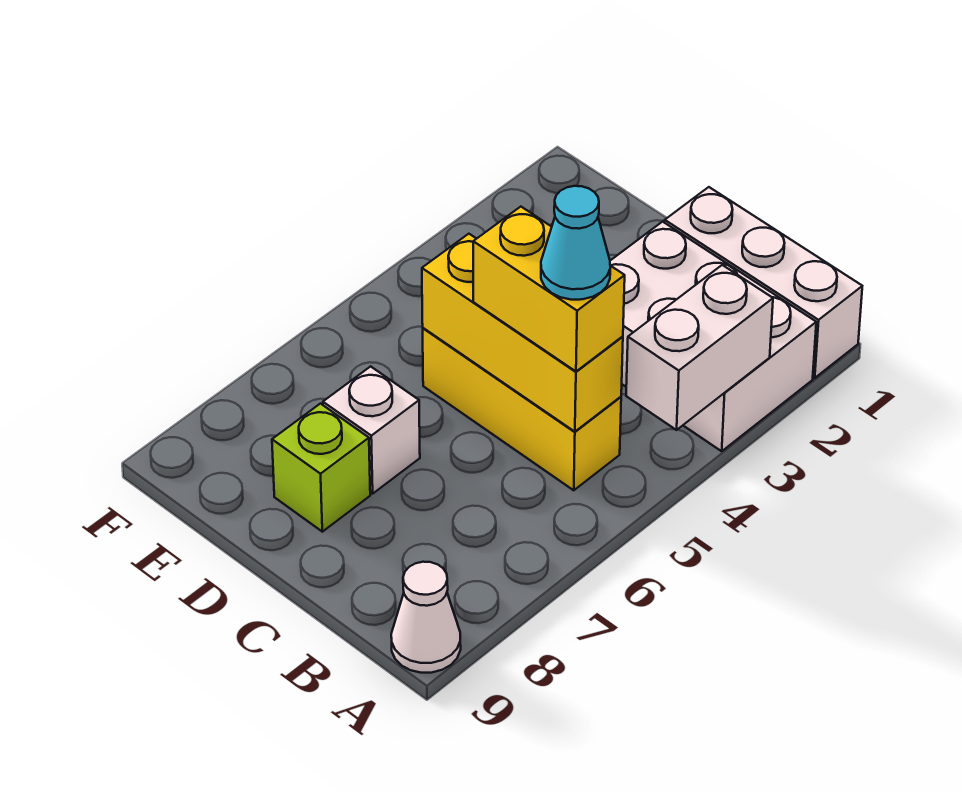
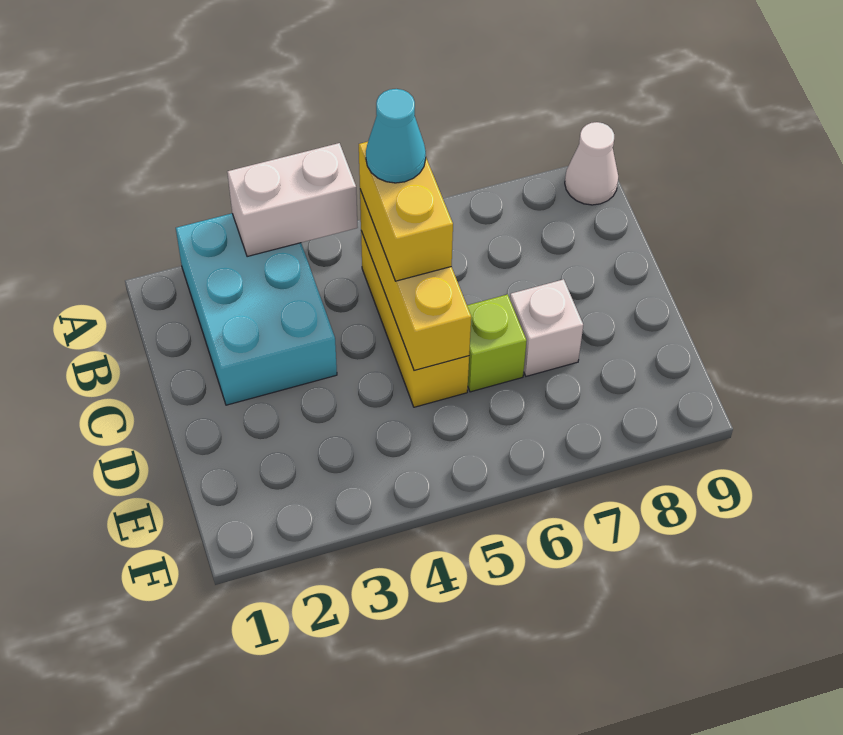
white 1x3 brick [665,187,862,378] -> none
white 2x3 brick [610,222,816,451] -> cyan 2x3 brick [176,213,337,405]
lime 1x1 brick [272,404,370,532] -> lime 1x1 brick moved to [467,294,527,392]

